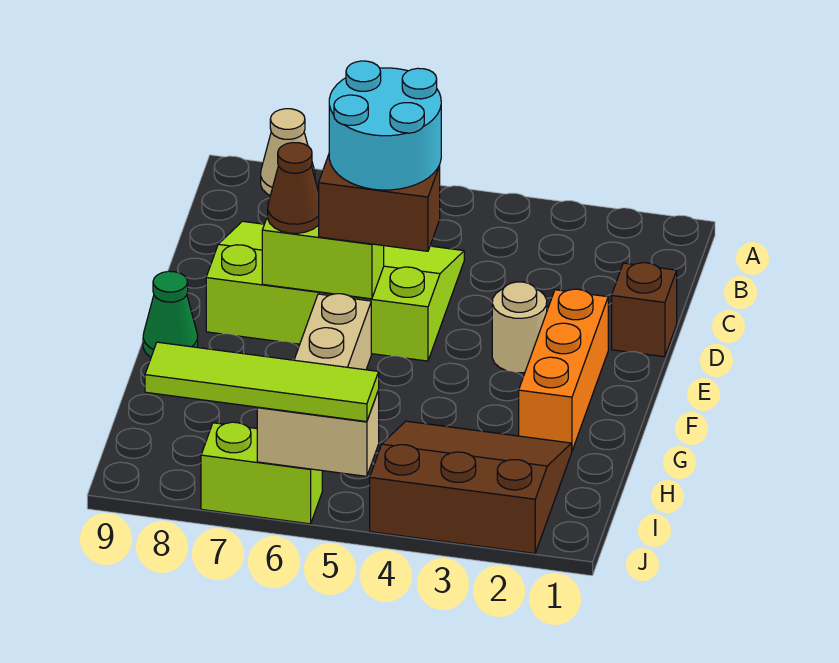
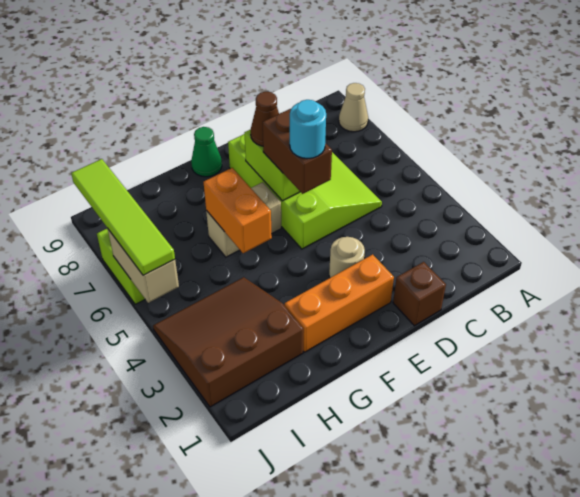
cyan 2x2 round brick [329,61,441,190] -> cyan 1x1 round brick [290,100,326,159]
none -> orange 1x2 brick [204,168,272,253]
brown 3x3 slope [370,421,572,553] -> brown 3x3 slope turned to [153,277,304,407]

